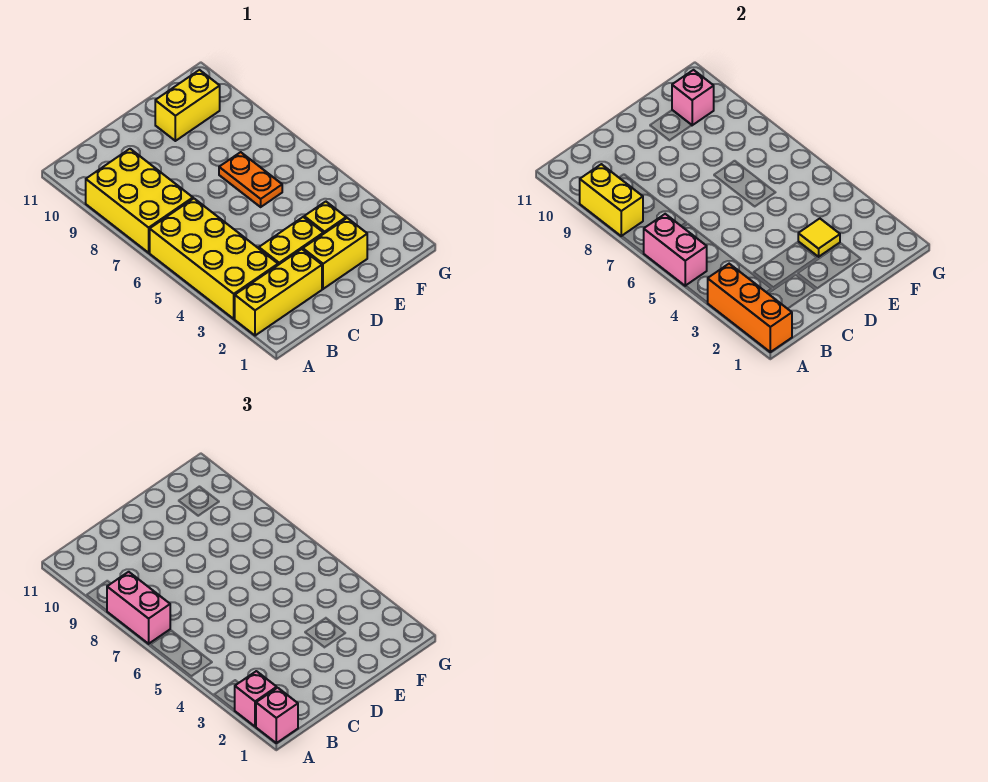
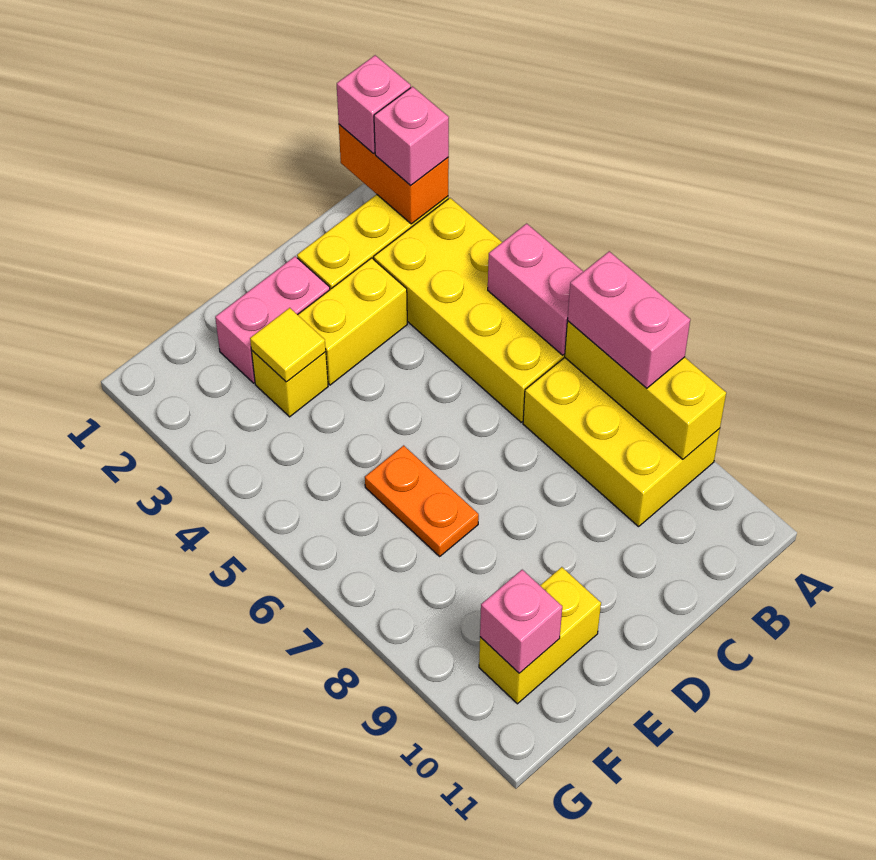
orange 1x3 brick [708,264,792,352] -> orange 1x2 brick [339,124,449,224]
yellow 1x2 brick [580,164,643,236] -> yellow 1x3 brick [565,321,726,459]
yellow 1x2 brick [303,218,367,289] -> pink 1x2 brick [215,256,330,383]

